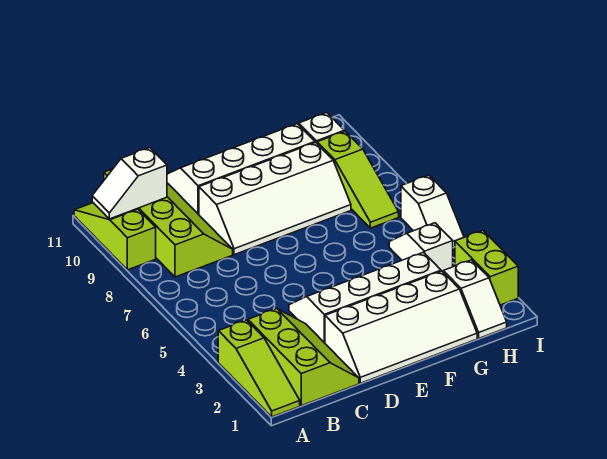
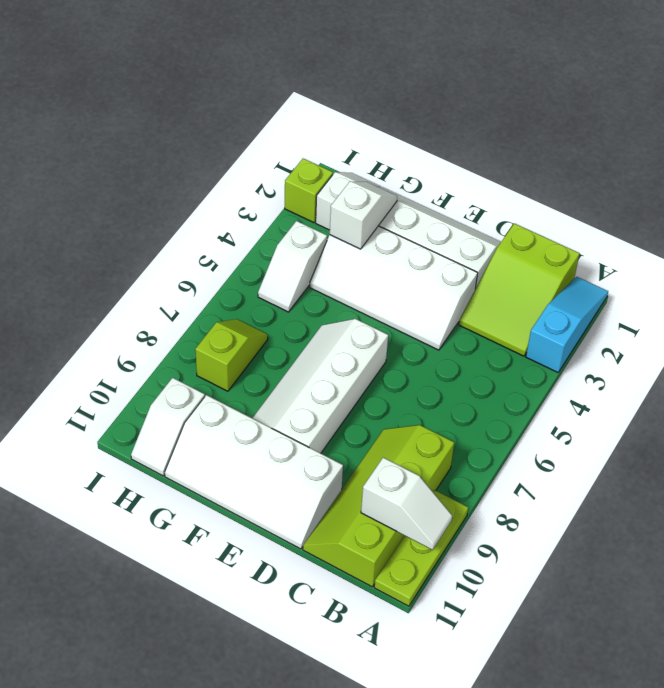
lime 1x3 slope [218,320,300,417] -> cyan 1x3 slope [526,277,608,372]
lime 1x3 slope [74,203,156,270] -> lime 1x3 plate [374,490,468,606]
lime 2x3 slope [248,309,359,406] -> lime 2x3 slope turned to [459,223,580,356]
white 2x4 slope [199,143,351,255] -> white 2x4 slope turned to [253,319,388,453]
lime 1x3 slope [317,131,399,228] -> lime 1x2 slope [195,319,268,391]
lime 1x2 brick [455,230,518,305] -> lime 1x1 brick [285,158,333,223]
white 1x2 slope [401,175,464,247] -> white 1x2 slope moved to [330,181,397,249]

